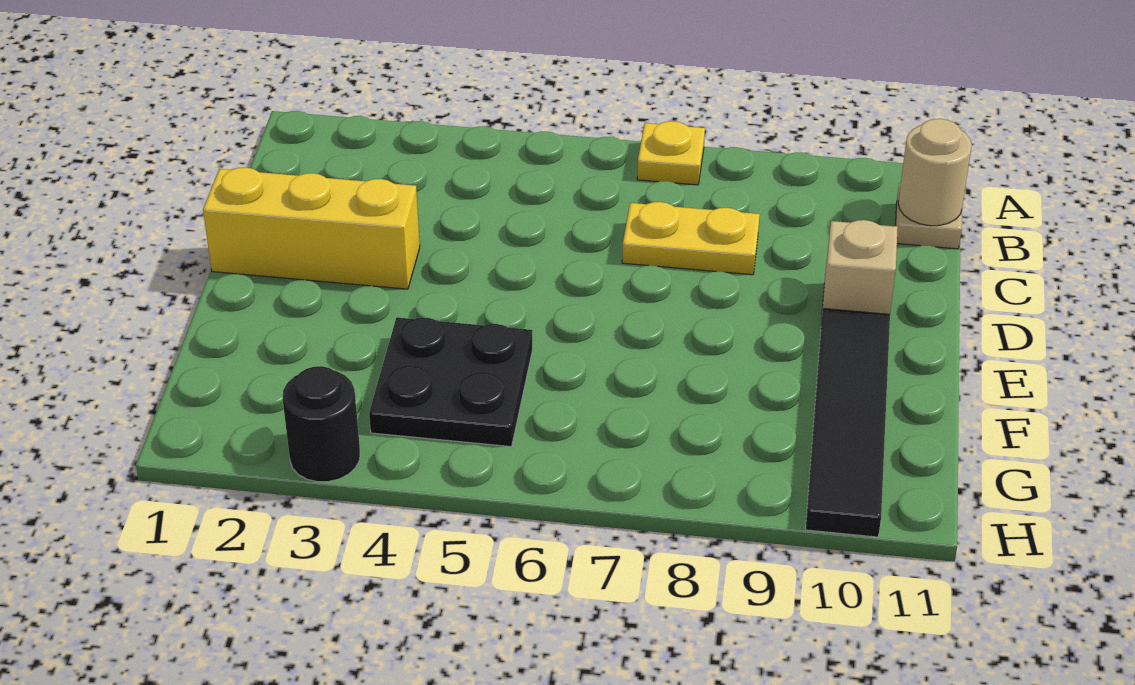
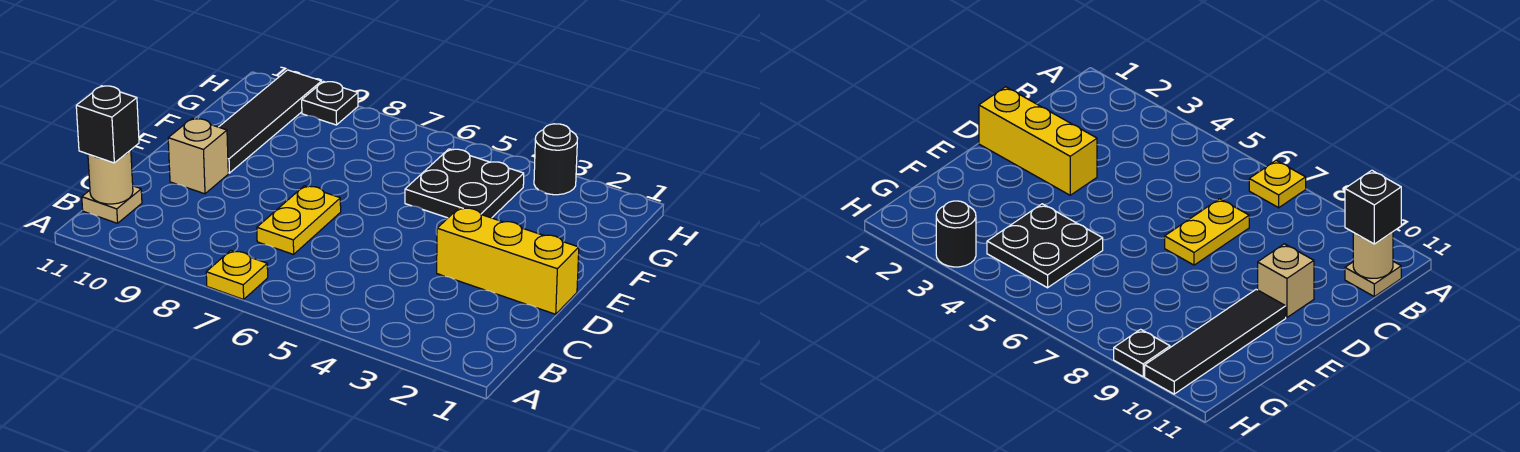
none -> black 1x1 brick [76,86,139,163]
yellow 1x2 plate [622,202,760,275] -> yellow 1x2 plate turned to [257,186,341,254]
none -> black 1x1 plate [302,82,358,125]

